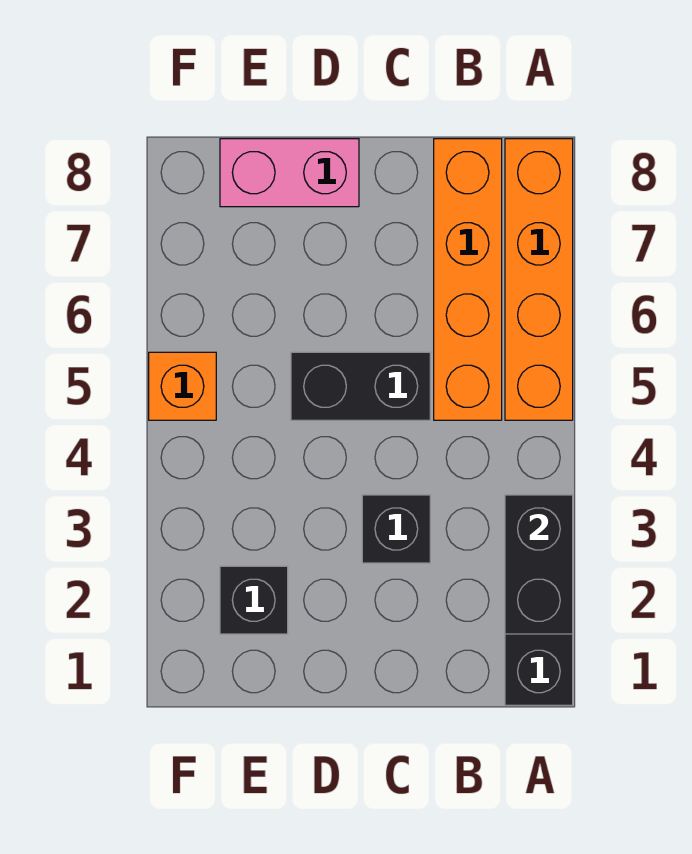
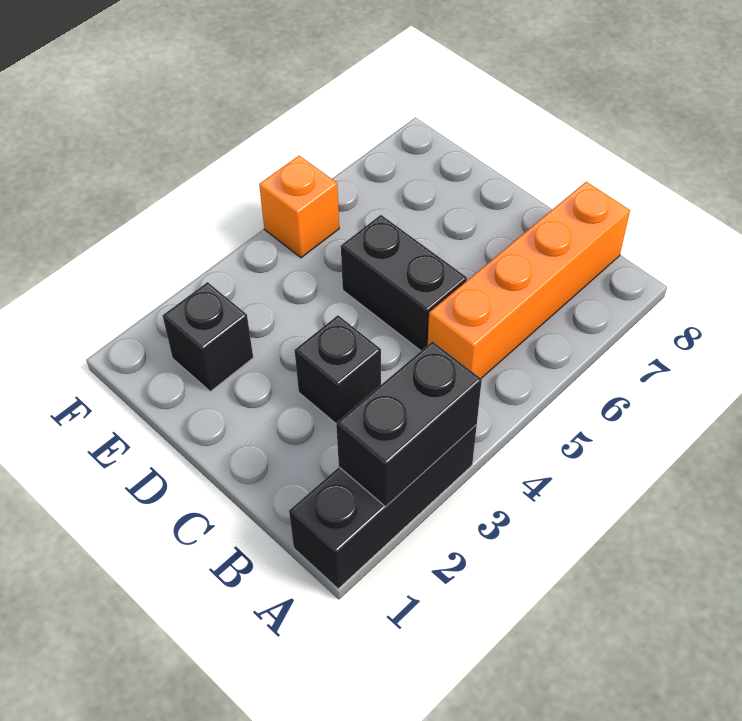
orange 1x4 brick [505,139,573,420] -> none
pink 1x2 brick [220,139,359,207] -> none

